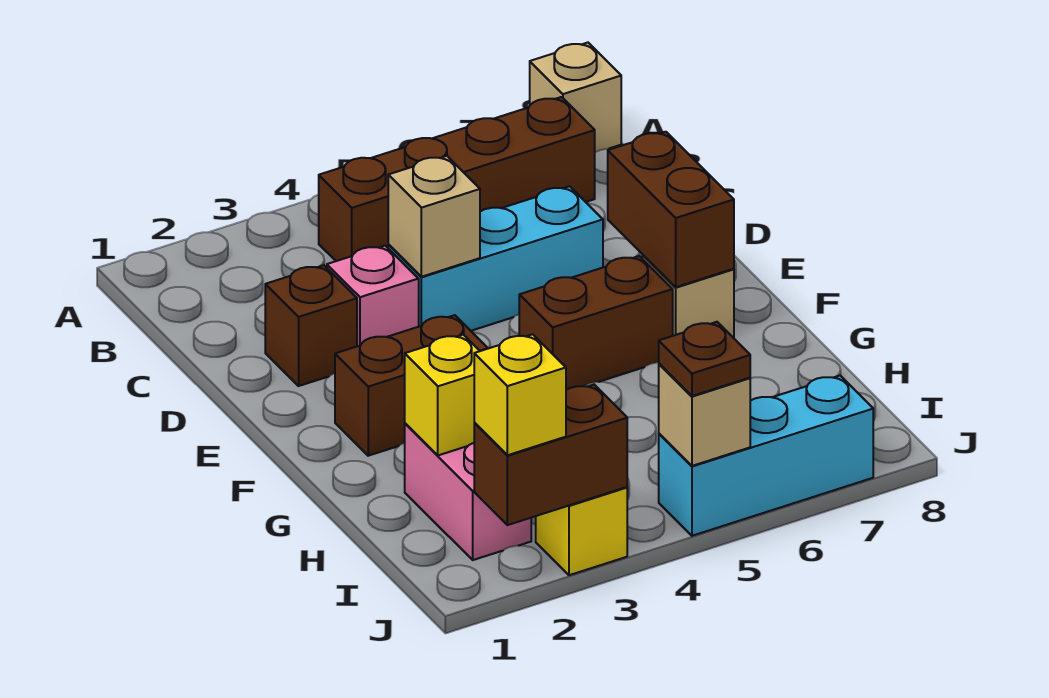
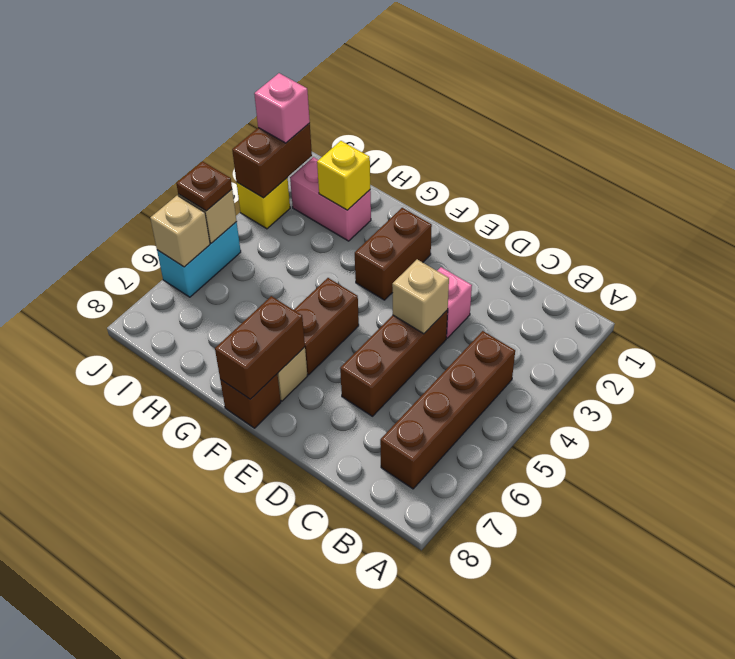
tan 1x1 brick [530,43,621,152] -> tan 1x1 brick moved to [150,196,210,267]
brown 1x1 brick [265,265,357,386] -> brown 1x1 brick moved to [220,374,281,428]
cyan 1x3 brick [388,186,603,331] -> brown 1x3 brick [340,310,448,416]
brown 1x2 brick [608,132,734,287] -> brown 1x2 brick turned to [215,296,305,399]
yellow 1x1 brick [474,334,566,455] -> pink 1x1 brick [254,73,310,143]
cyan 1x3 brick [659,376,873,536] -> cyan 1x2 brick [157,222,241,297]

